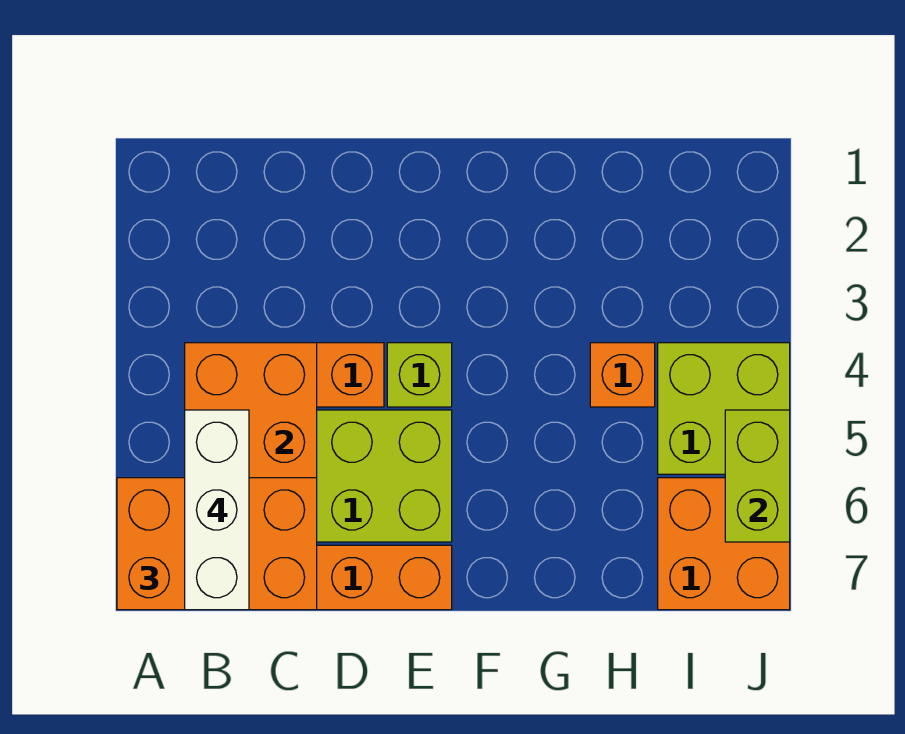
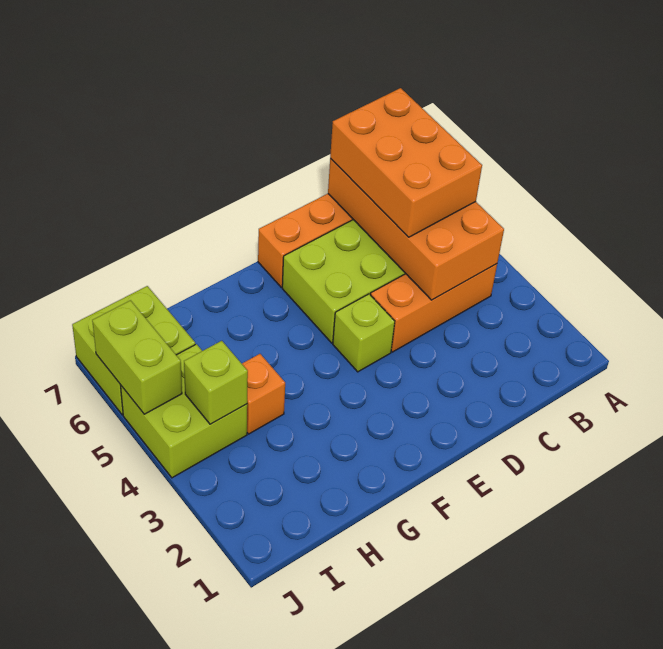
orange 2x3 brick [117,478,317,610] -> orange 2x3 brick turned to [330,88,482,237]
white 1x3 brick [185,410,249,610] -> none
none -> lime 1x1 brick [184,341,248,424]
orange 2x2 brick [658,478,790,610] -> lime 2x2 brick [72,286,195,415]

